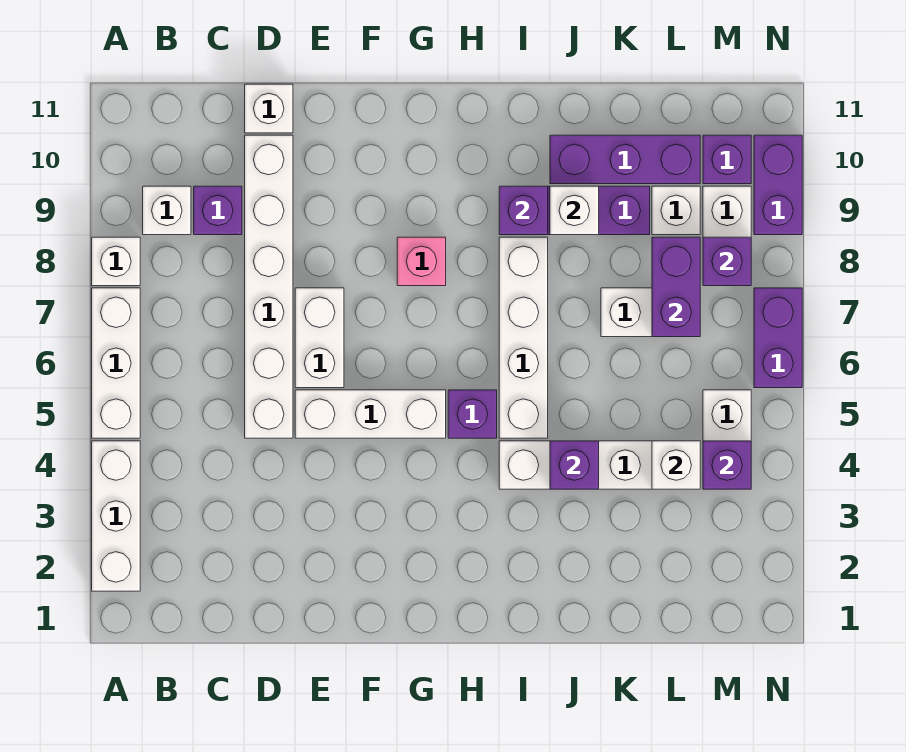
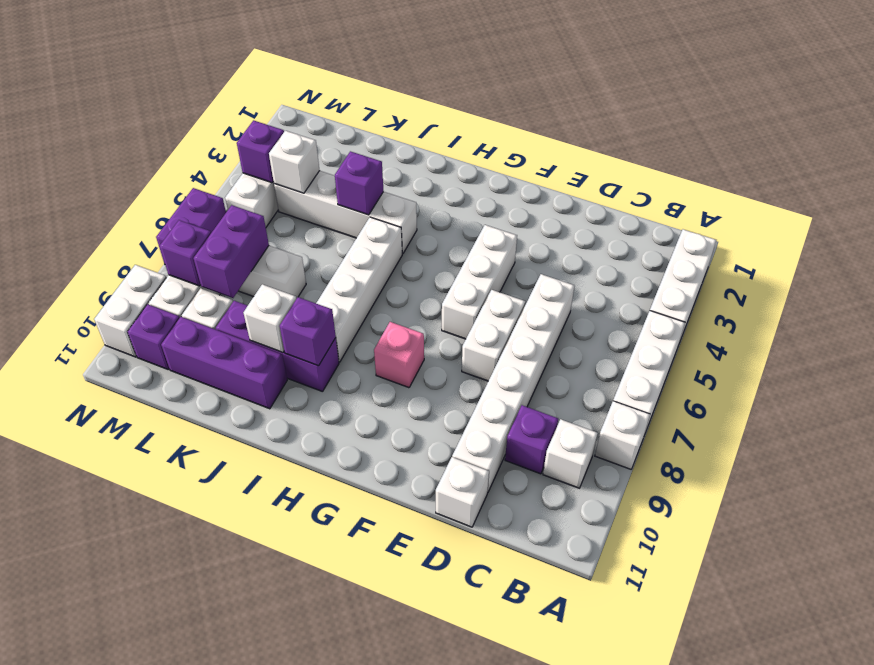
white 1x3 brick [295,390,446,438] -> white 1x3 brick turned to [442,225,517,339]
purple 1x1 brick [448,390,497,438] -> none
purple 1x2 brick [754,135,802,235] -> white 1x2 brick [94,265,167,357]

